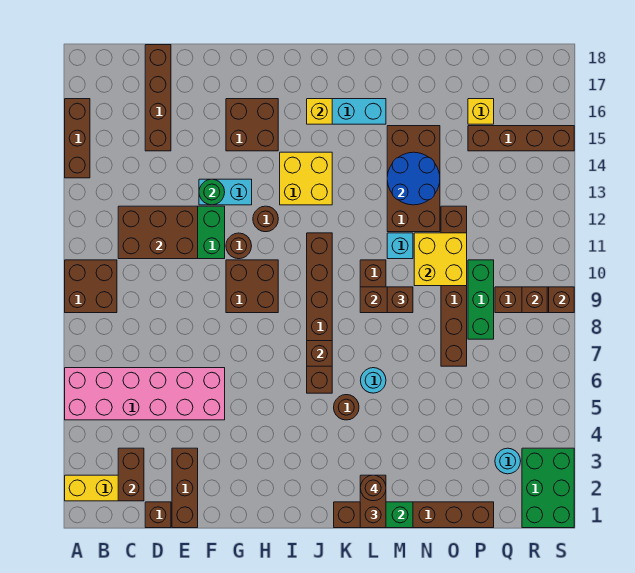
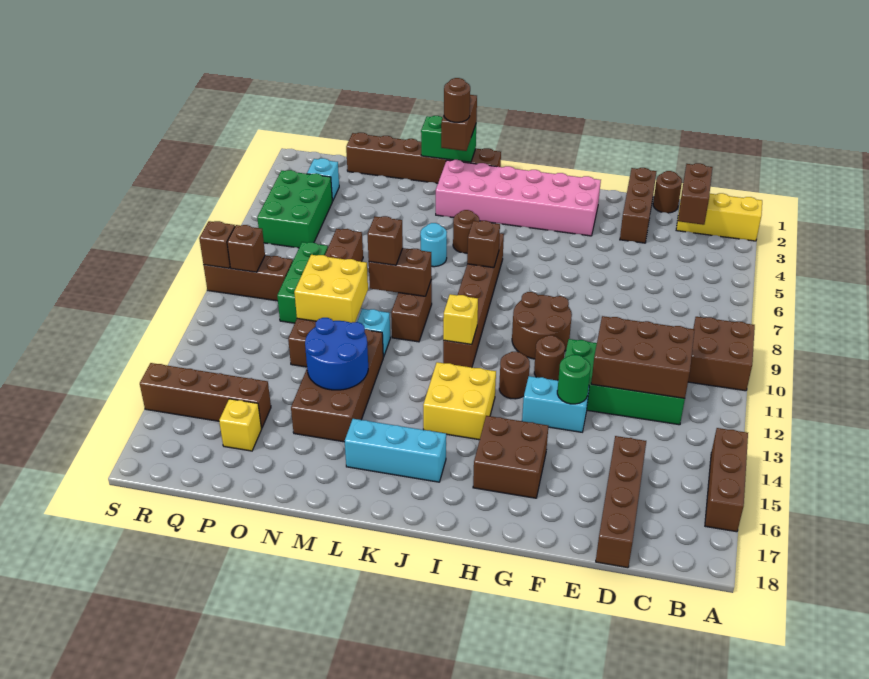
pink 2x6 brick [65,368,225,420] -> pink 2x6 brick moved to [436,160,601,236]
brown 1x1 brick [145,502,171,528] -> brown 1x1 round brick [653,171,682,213]
brown 2x2 brick [226,260,278,313] -> brown 2x2 round brick [512,292,572,359]
yellow 1x1 brick [307,99,332,124] -> yellow 1x1 brick moved to [443,294,478,344]
cyan 1x1 round brick [495,448,521,474] -> cyan 1x1 brick [307,158,339,201]
green 2x3 brick [522,448,574,528] -> green 2x3 brick moved to [257,170,332,248]

